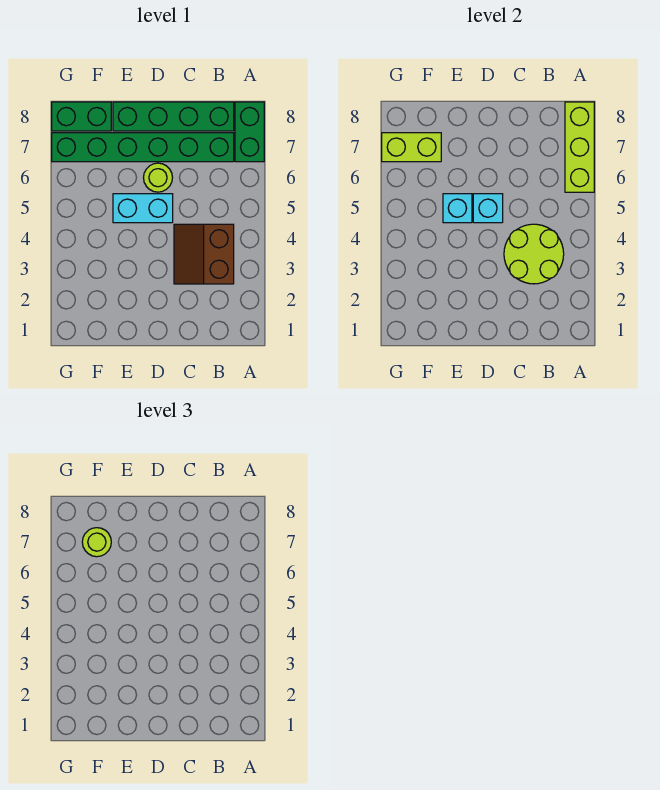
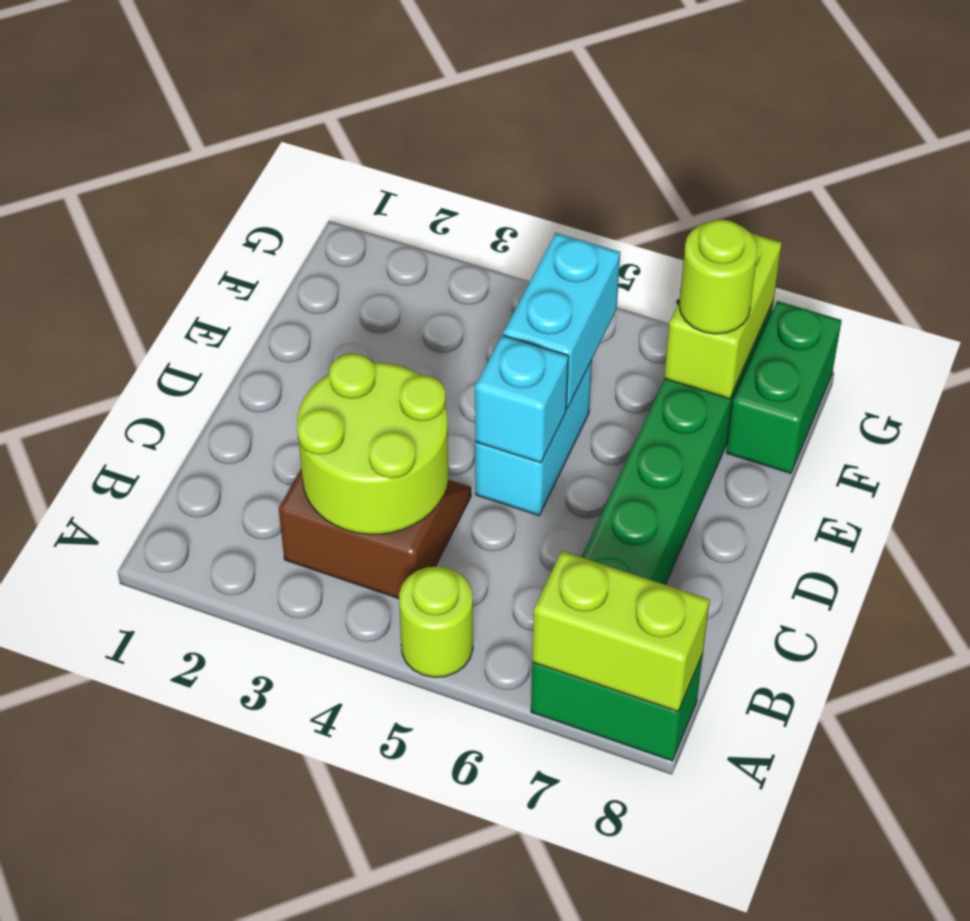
lime 1x3 brick [565,102,594,192] -> lime 1x2 brick [532,551,710,712]
green 1x4 brick [113,102,234,131] -> none
lime 1x1 round brick [143,163,173,192] -> lime 1x1 round brick moved to [399,566,473,677]
cyan 1x1 brick [443,194,472,223] -> cyan 1x2 brick [503,233,620,409]

